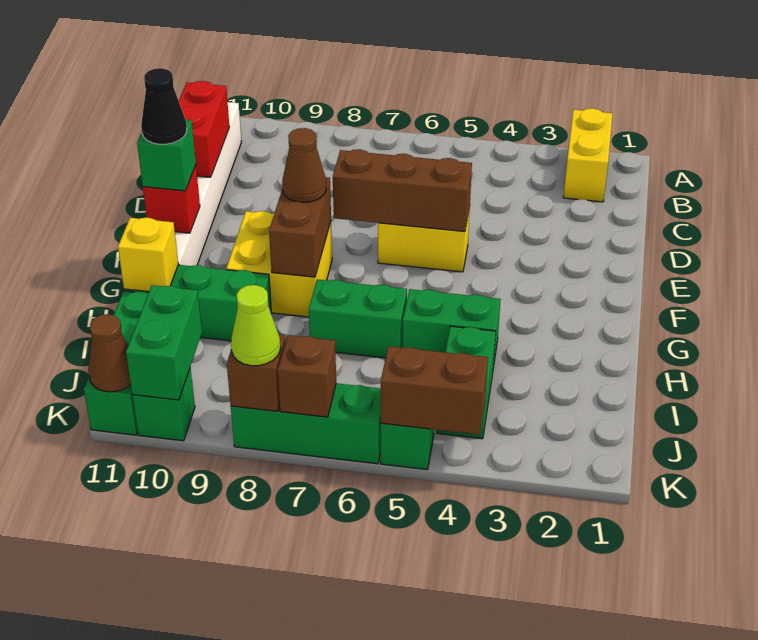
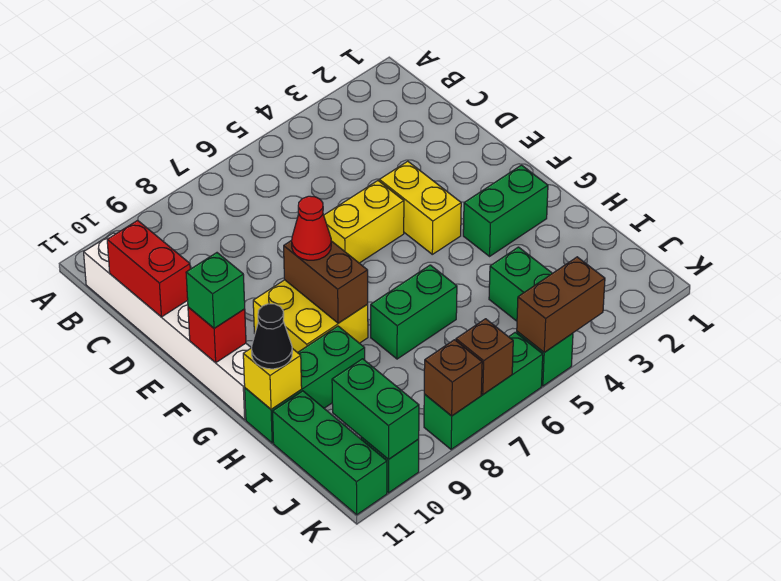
yellow 1x2 brick [563,108,613,202] -> yellow 1x2 brick moved to [379,161,461,254]
brown 1x3 brick [333,149,472,232] -> none
brown 1x1 cone [282,128,326,202] -> red 1x1 cone [292,196,331,260]
black 1x1 cone [141,68,187,144] -> black 1x1 cone moved to [252,304,292,369]
green 1x2 brick [402,289,501,368] -> green 1x2 brick moved to [463,165,548,256]
lime 1x1 cone [231,285,280,366] -> none
brown 1x1 cone [88,314,131,392] -> none

